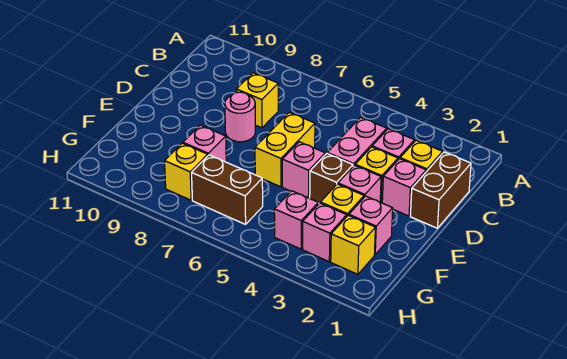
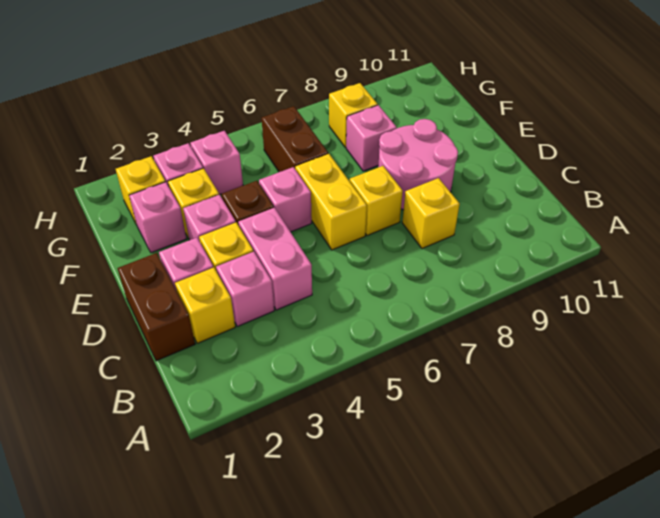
none -> yellow 1x1 brick [350,166,403,236]
pink 1x1 round brick [225,92,255,142] -> pink 2x2 round brick [378,119,458,210]
brown 1x2 brick [192,155,263,224] -> brown 1x2 brick turned to [261,106,328,172]

